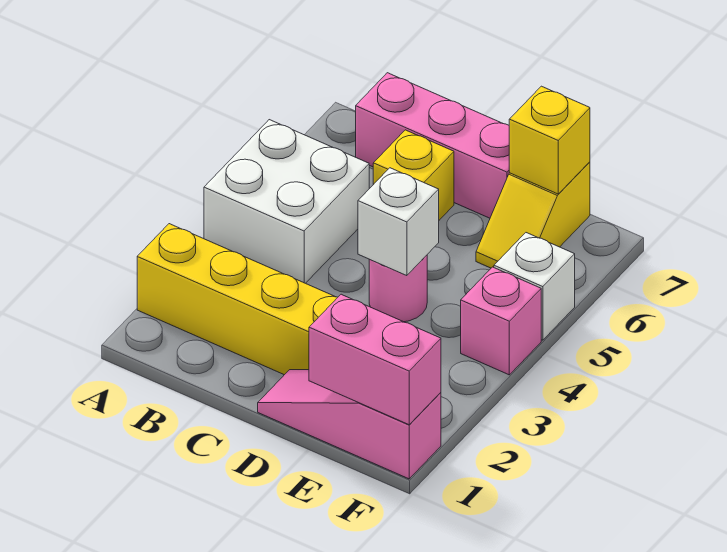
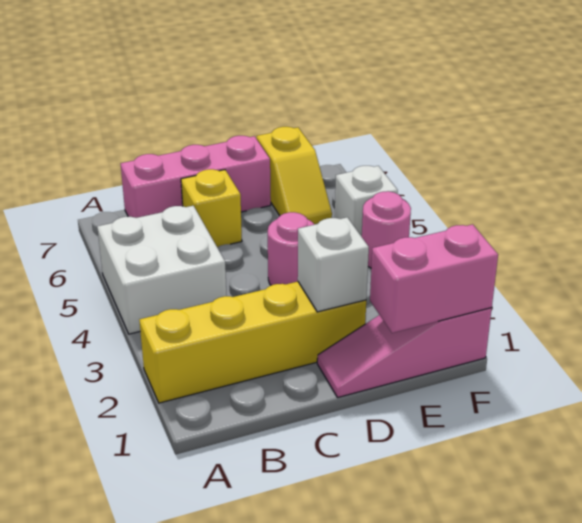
white 1x1 brick [358,168,439,276] -> white 1x1 brick moved to [298,217,369,312]
yellow 1x1 brick [509,86,590,194] -> none
pink 1x1 brick [461,267,541,375] -> pink 1x1 round brick [362,191,411,268]

